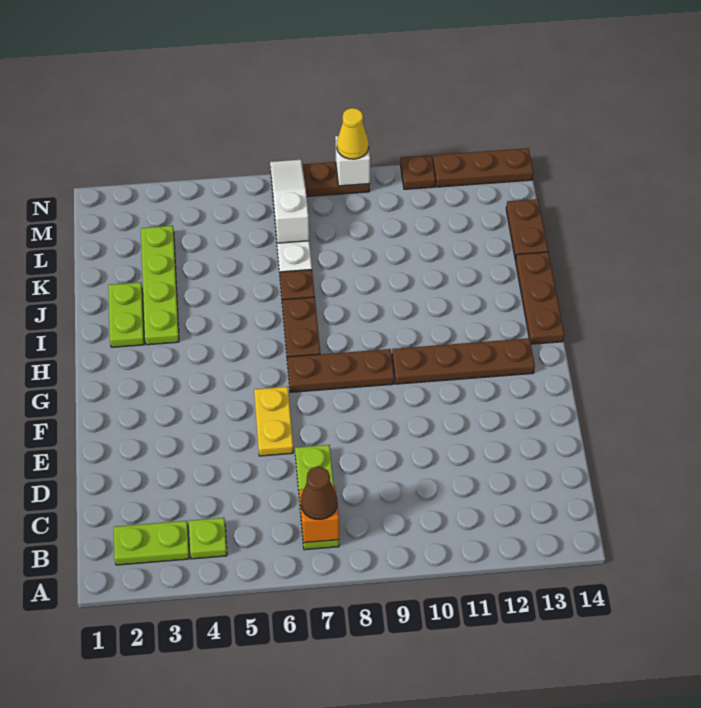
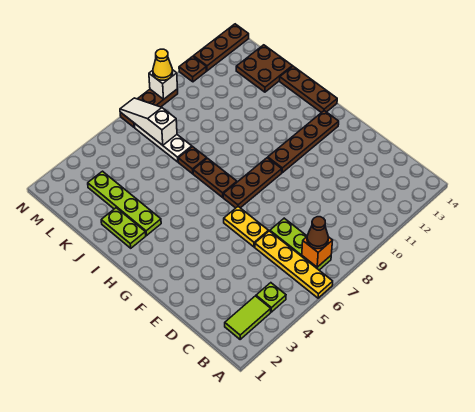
none -> yellow 1x4 plate [255,231,333,298]
lime 1x2 plate [114,521,189,565] -> lime 1x2 tile [225,296,271,339]
brown 1x2 plate [506,199,548,261] -> brown 2x2 plate [236,45,292,92]

